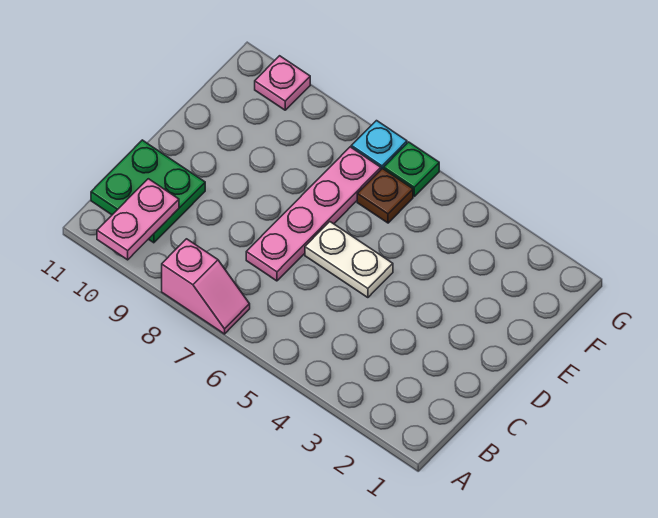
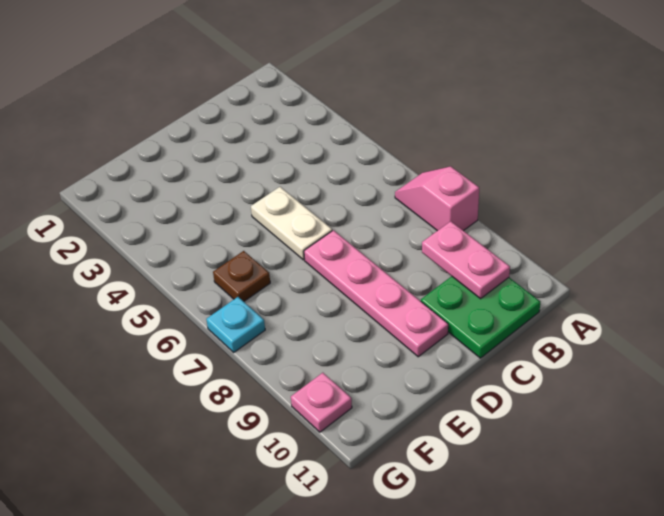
pink 1x2 plate [97,179,179,260] -> pink 1x2 plate turned to [422,221,510,299]
pink 1x4 plate [246,147,381,281] -> pink 1x4 plate turned to [304,230,448,357]
green 1x1 plate [384,142,439,196] -> none

